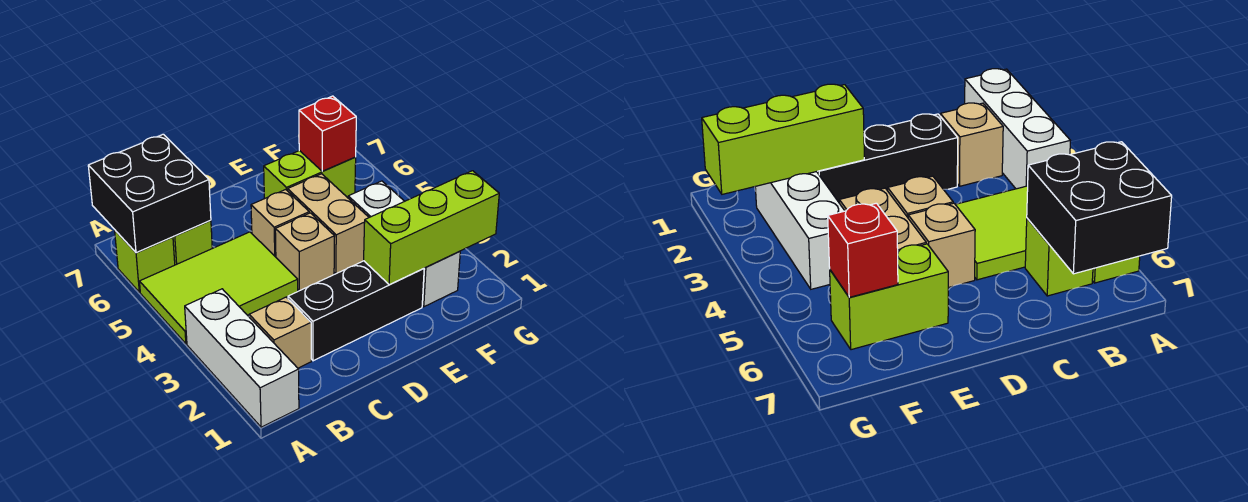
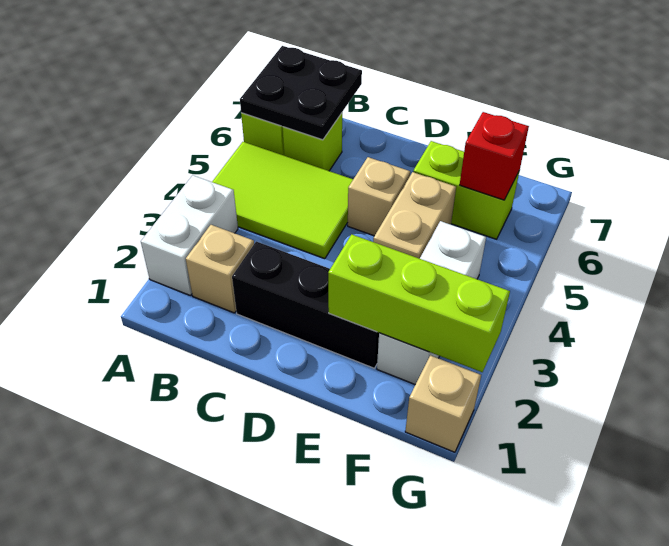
white 1x3 brick [185,289,299,427] -> white 1x2 brick [141,175,238,295]
black 2x2 brick [88,134,211,253] -> black 2x2 plate [240,46,362,140]
tan 1x1 brick [275,213,335,291] -> tan 1x1 brick moved to [405,355,481,452]

